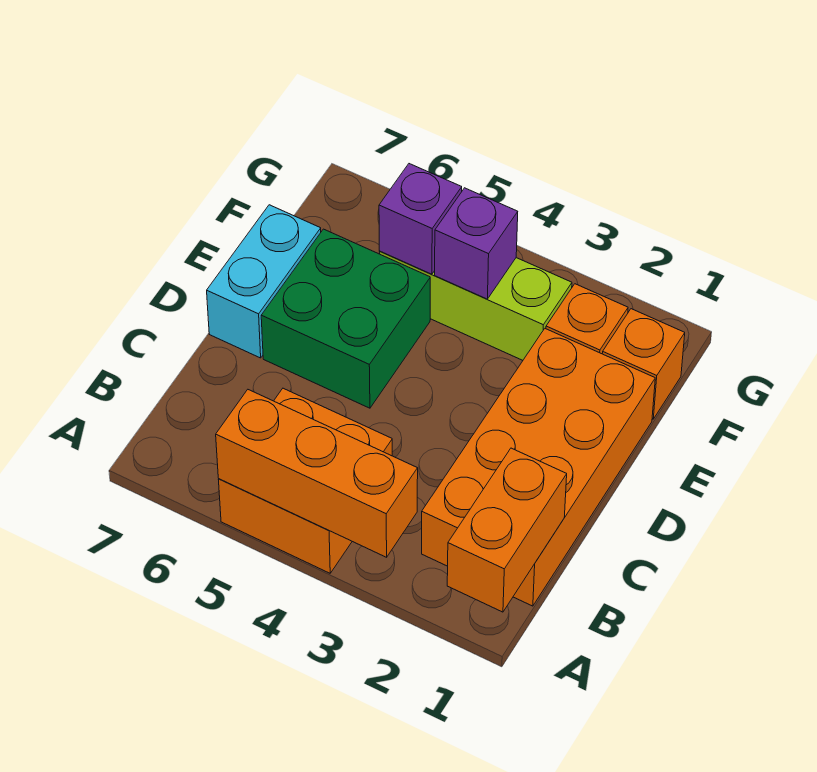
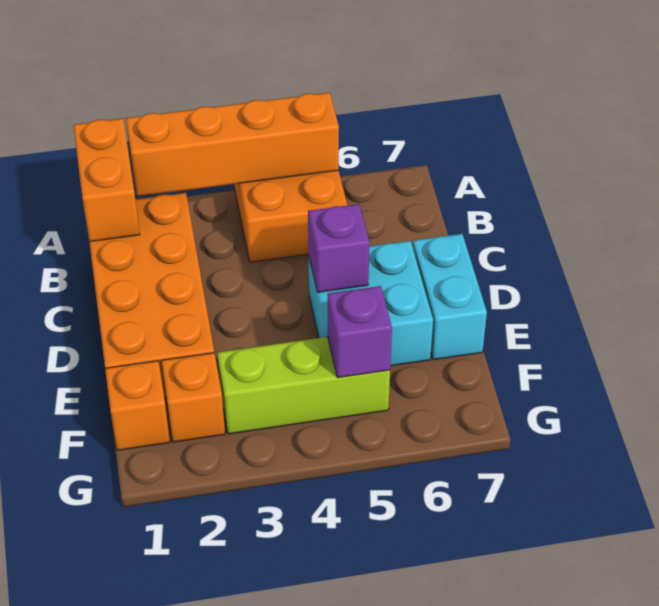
orange 1x3 brick [216,390,418,557] -> orange 1x4 brick [126,93,339,197]
green 2x2 brick [261,229,430,408] -> cyan 2x2 brick [309,241,433,366]
purple 1x1 brick [435,188,518,299] -> purple 1x1 brick moved to [308,204,369,292]

